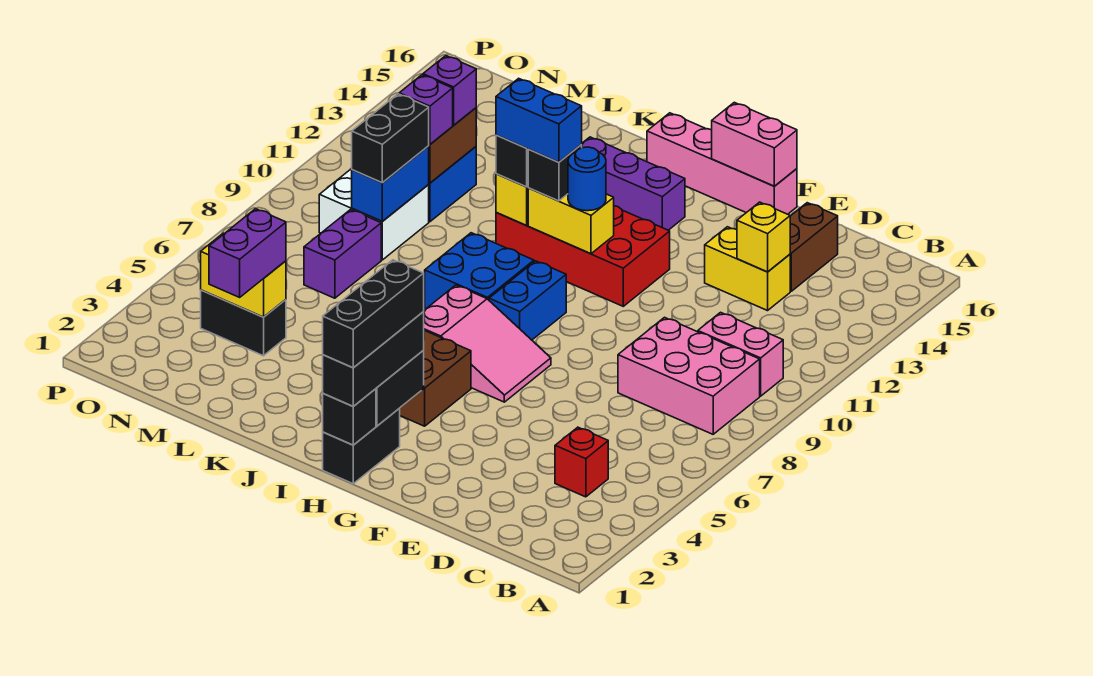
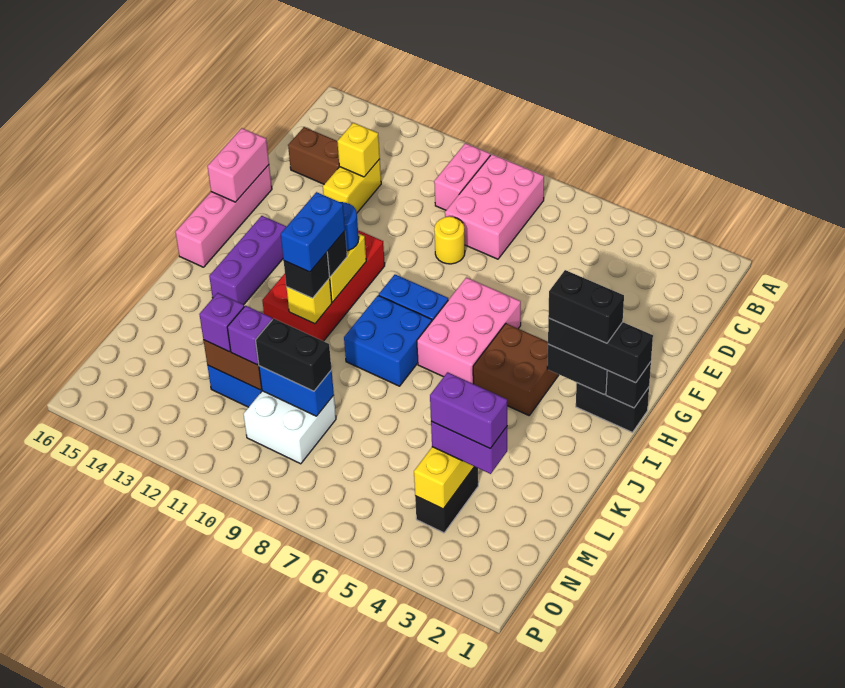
red 1x1 brick [555,427,608,497] -> none
none -> yellow 1x1 round brick [434,216,465,264]
pink 2x3 slope [423,285,551,402] -> pink 2x3 brick [417,277,521,384]
black 1x3 brick [323,260,424,368] -> black 1x2 brick [548,270,624,343]
purple 1x2 brick [304,209,381,298] -> purple 1x2 brick moved to [430,372,507,449]

